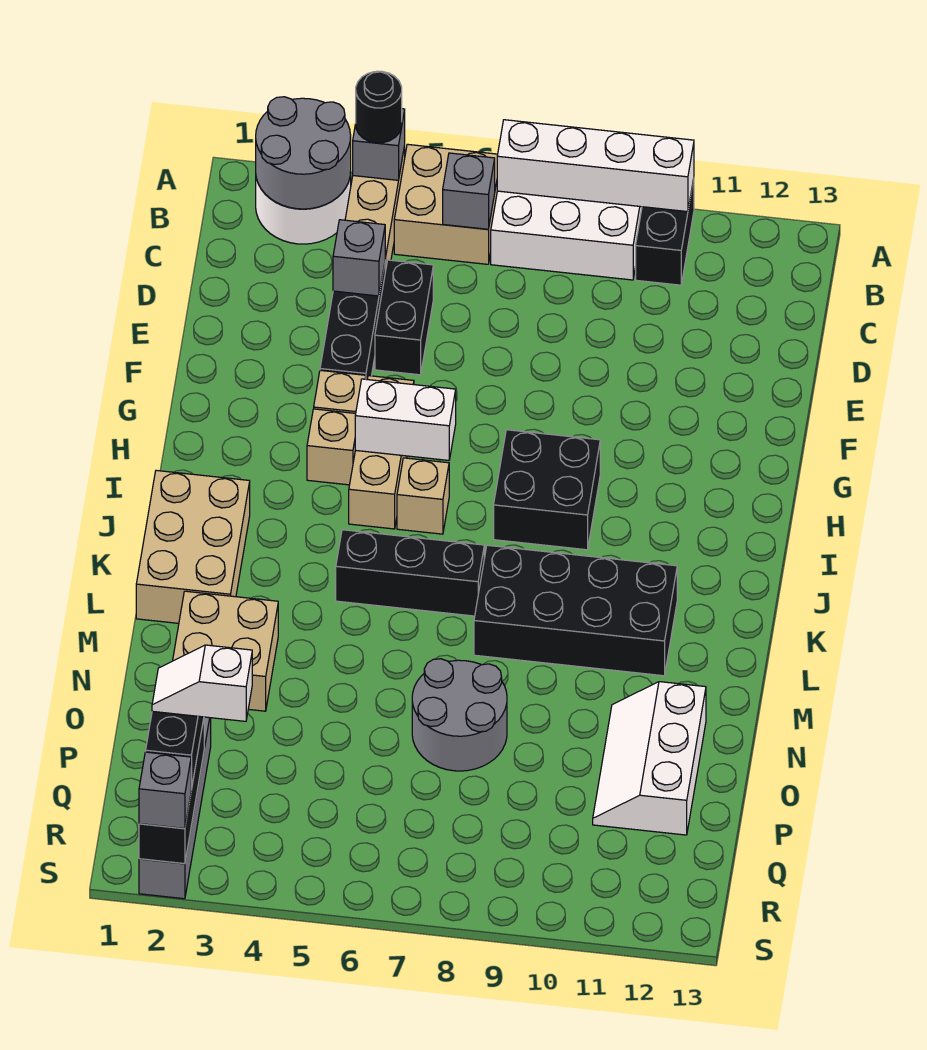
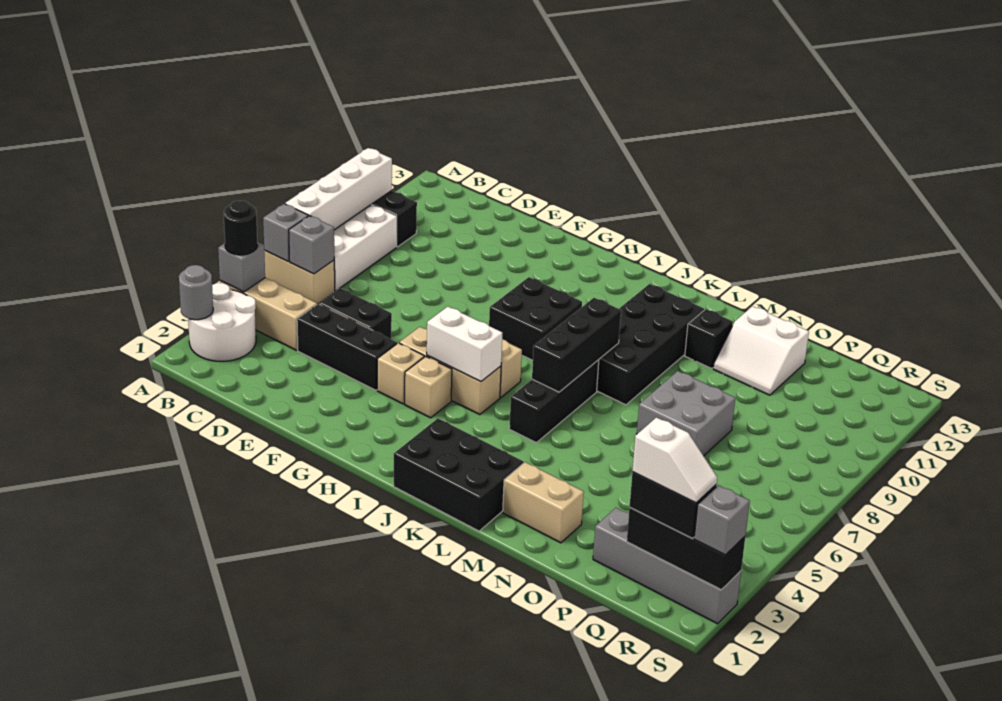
grey 2x2 round brick [256,97,351,209] -> grey 1x1 round brick [179,265,213,320]
tan 2x2 brick [394,144,498,264] -> tan 1x2 brick [264,250,335,304]
grey 1x1 brick [333,220,385,296] -> grey 1x1 brick moved to [263,204,308,261]
white 1x2 brick [355,379,456,460] -> white 1x2 brick turned to [427,307,502,382]
tan 2x3 brick [136,470,250,623] -> black 2x3 brick [394,419,524,531]
none -> black 1x3 brick [532,298,621,392]
tan 2x2 brick [173,591,278,711] -> tan 1x2 brick [503,462,584,543]
none -> black 1x1 brick [685,309,733,369]
grey 2x2 round brick [412,659,507,771] -> grey 2x2 brick [637,371,735,456]
white 2x3 slope [593,682,706,835] -> white 2x2 slope [713,306,809,395]
white 1x2 slope [152,645,252,721] -> white 1x2 slope turned to [632,418,717,503]

